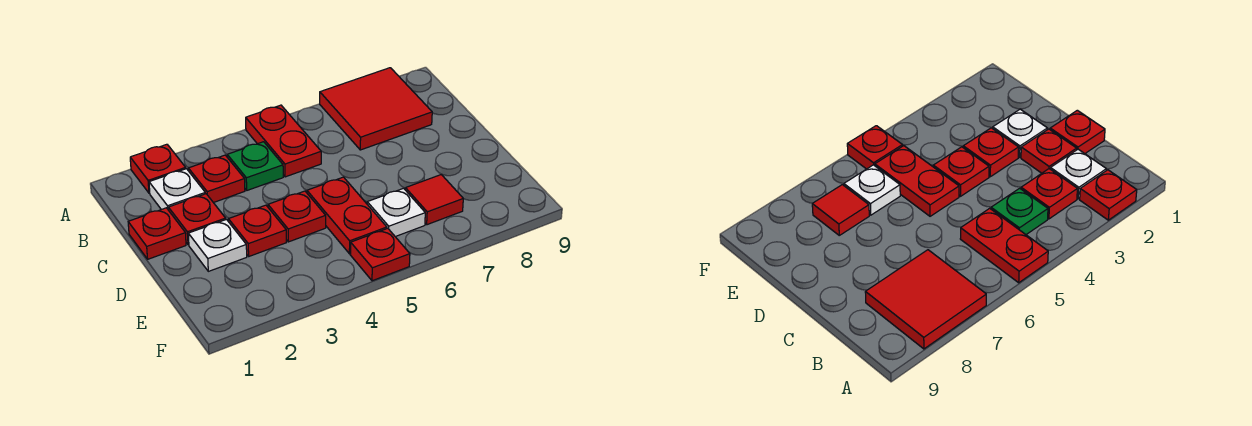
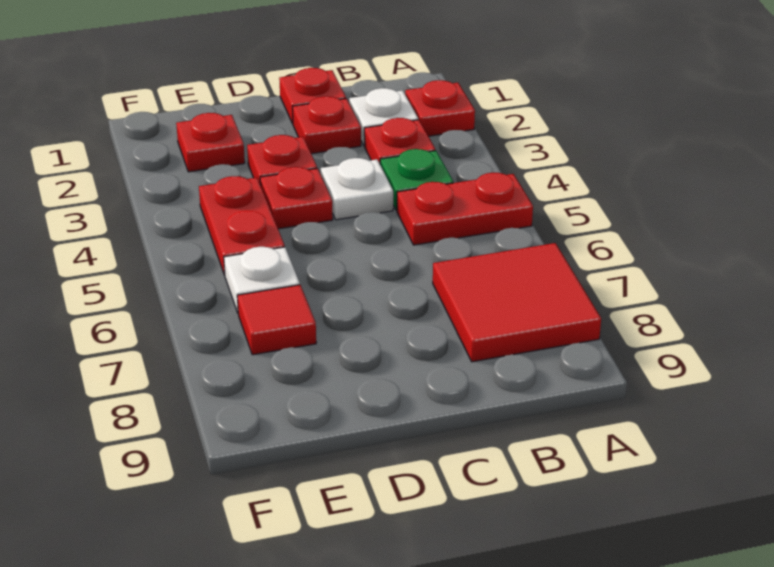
white 1x1 plate [188,219,247,271] -> white 1x1 plate moved to [321,158,393,220]
red 1x2 plate [307,177,387,254] -> red 1x2 plate turned to [199,176,285,275]
red 1x1 plate [351,228,410,281] -> red 1x1 plate moved to [176,113,245,172]

